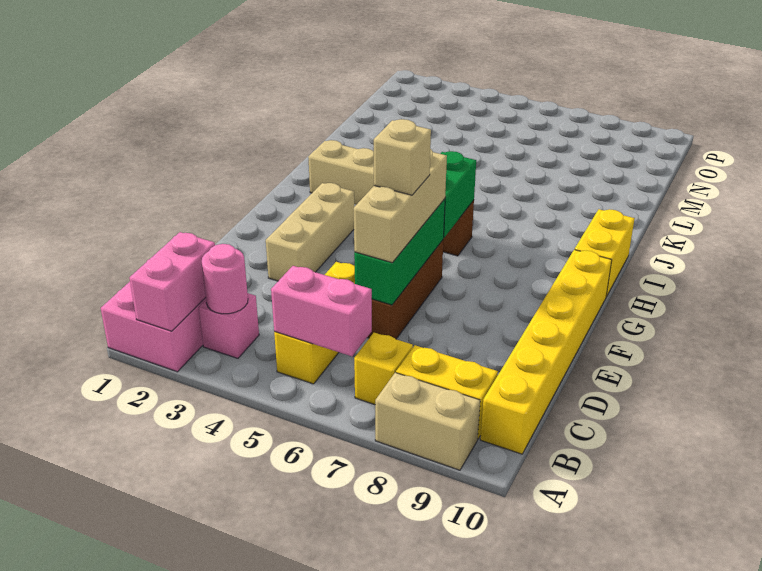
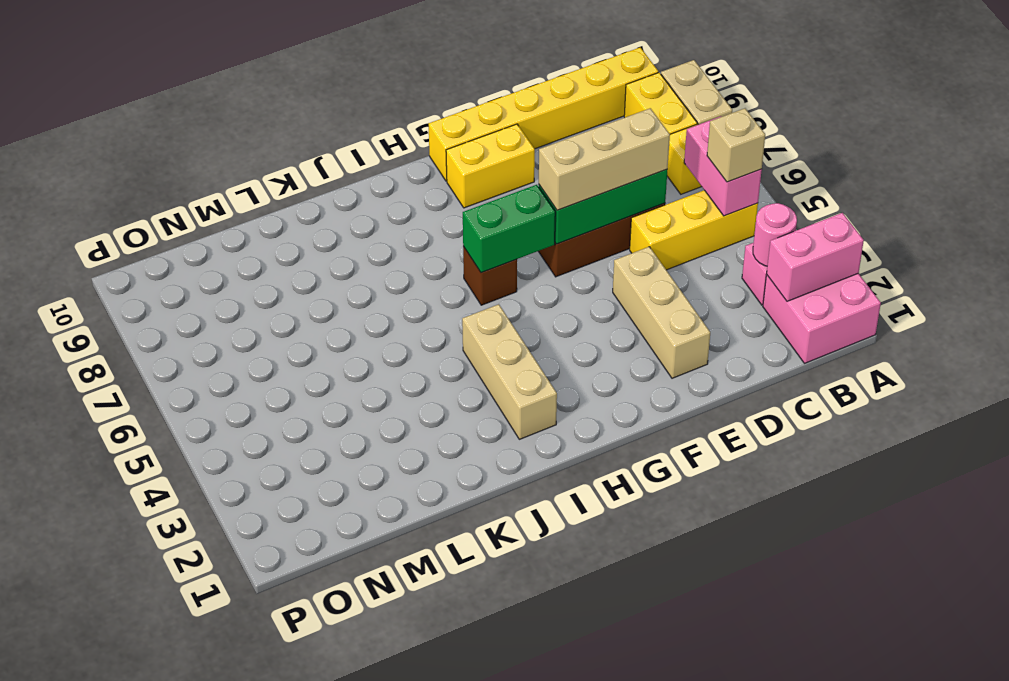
tan 1x3 brick [266,183,354,281] -> tan 1x3 brick turned to [613,247,710,378]
tan 1x1 brick [374,119,431,195] -> tan 1x1 brick moved to [707,108,765,182]
yellow 1x2 brick [575,209,635,297] -> yellow 1x2 brick moved to [446,124,535,208]

